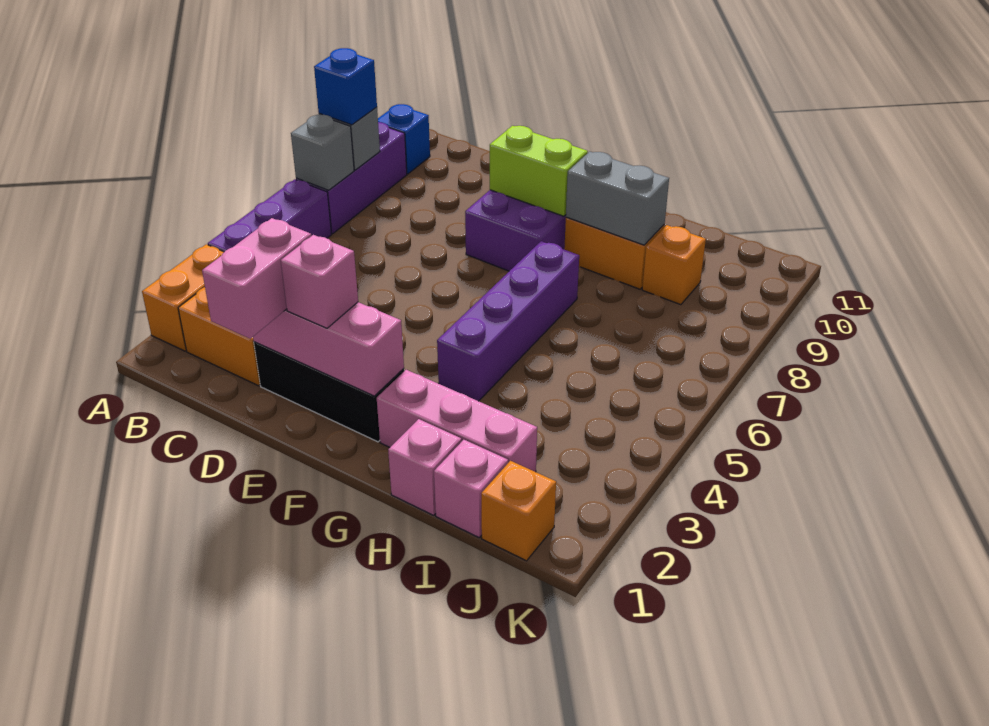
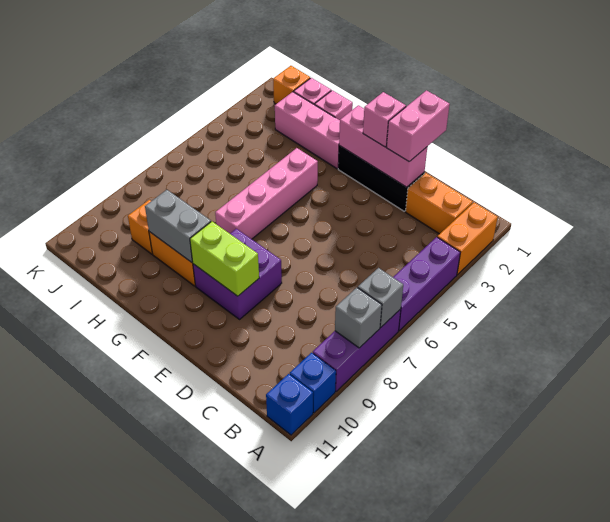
blue 1x1 brick [314,48,377,125] -> blue 1x1 brick moved to [266,374,313,435]
purple 1x4 brick [437,241,579,401] -> pink 1x4 brick [215,148,318,239]

